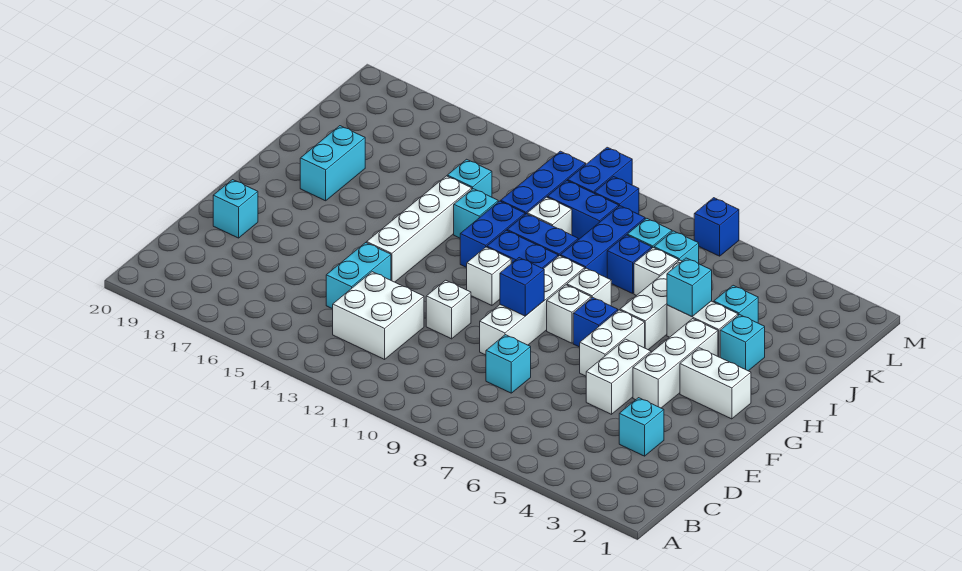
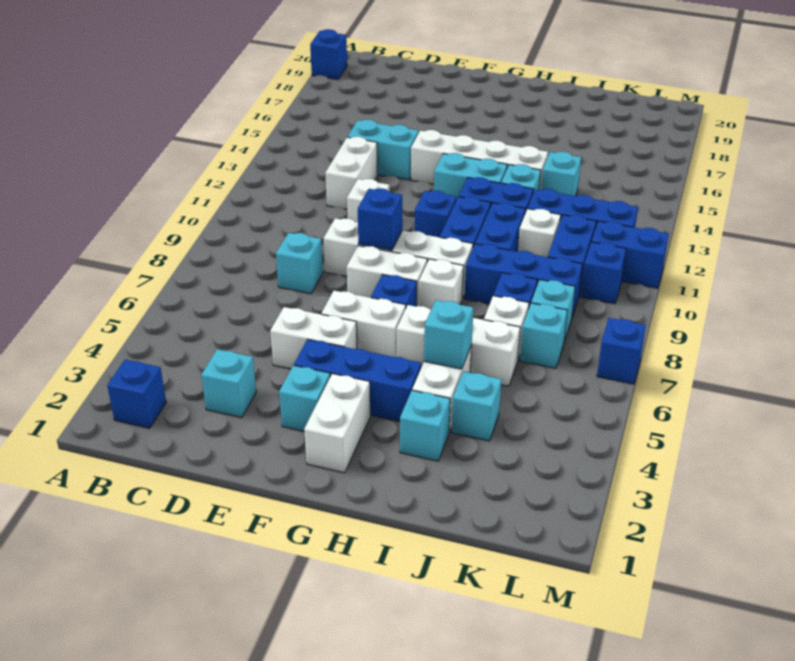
none -> blue 1x1 brick [310,29,347,80]
none -> blue 1x1 brick [107,360,166,428]
white 2x2 brick [333,272,424,359] -> white 1x2 brick [325,137,378,209]
cyan 1x1 brick [213,180,258,238] -> cyan 1x1 brick moved to [279,365,330,431]
white 1x3 brick [633,319,718,408] -> blue 1x3 brick [294,339,421,422]
white 1x1 brick [547,285,591,343] -> white 1x2 brick [347,246,427,306]
white 1x1 brick [467,247,511,305] -> blue 1x1 brick [415,191,457,237]
cyan 1x2 brick [300,126,365,201] -> cyan 1x2 brick moved to [434,153,507,200]

